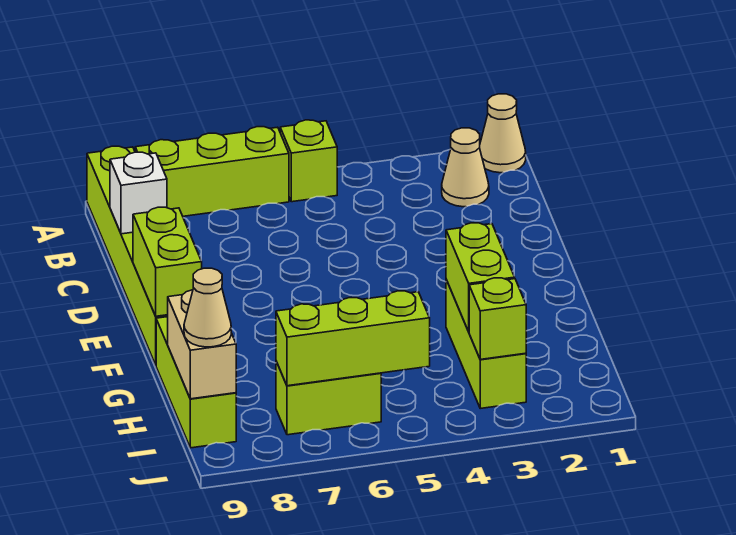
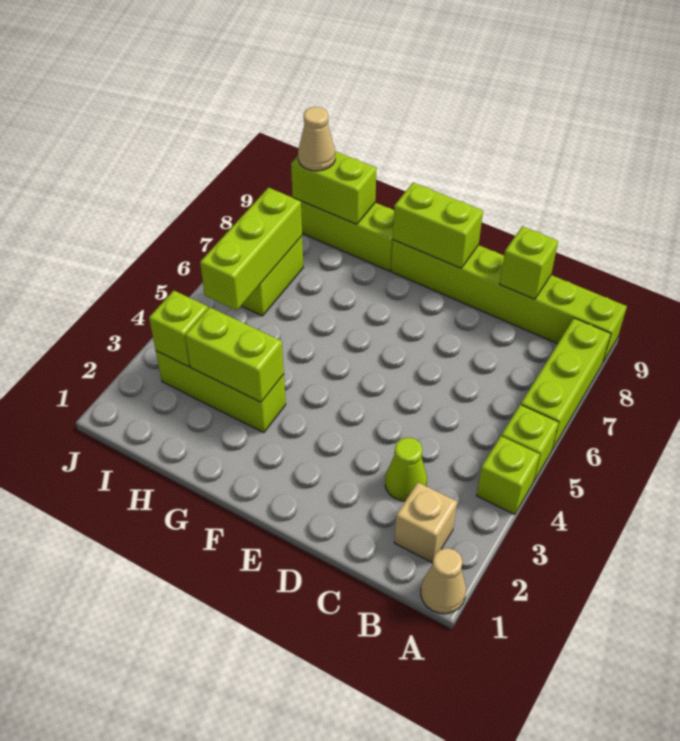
none -> lime 1x1 brick [476,436,540,515]
tan 1x1 cone [442,128,489,207] -> tan 1x1 brick [394,482,457,563]
none -> lime 1x1 cone [385,437,427,501]
white 1x1 brick [110,152,167,234] -> lime 1x1 brick [500,226,558,299]
tan 1x2 brick [168,290,236,399] -> lime 1x2 brick [291,151,376,224]

